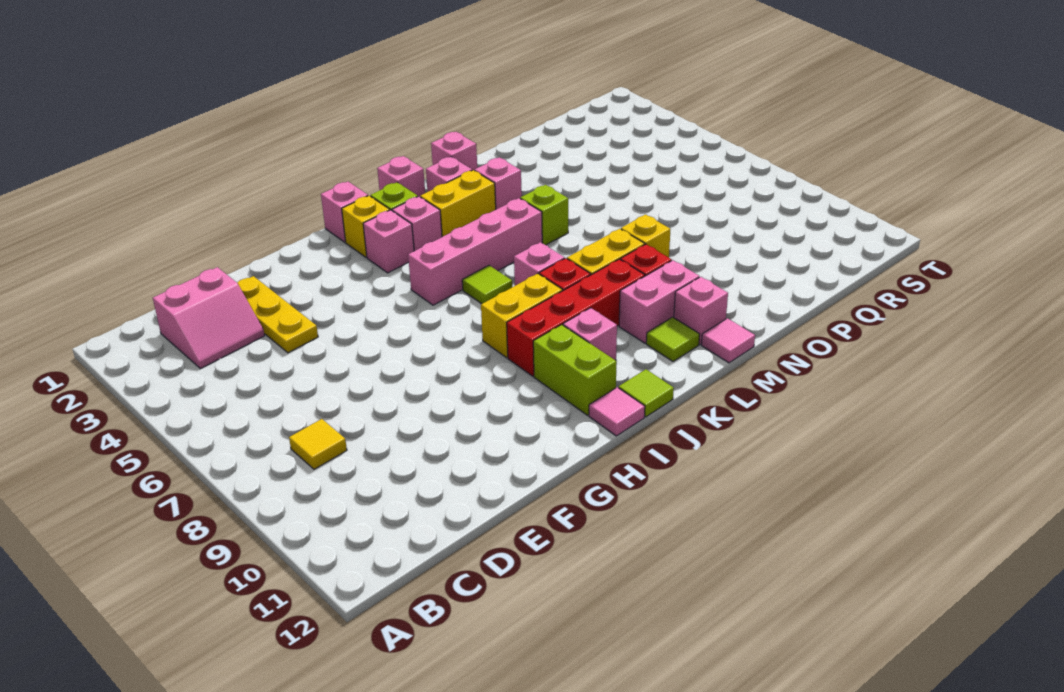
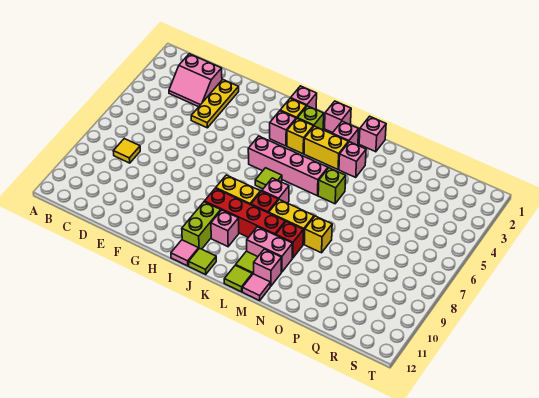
pink 1x1 brick [392,196,442,251] -> yellow 1x1 brick [287,119,313,154]
none -> lime 1x1 tile [224,265,252,292]

